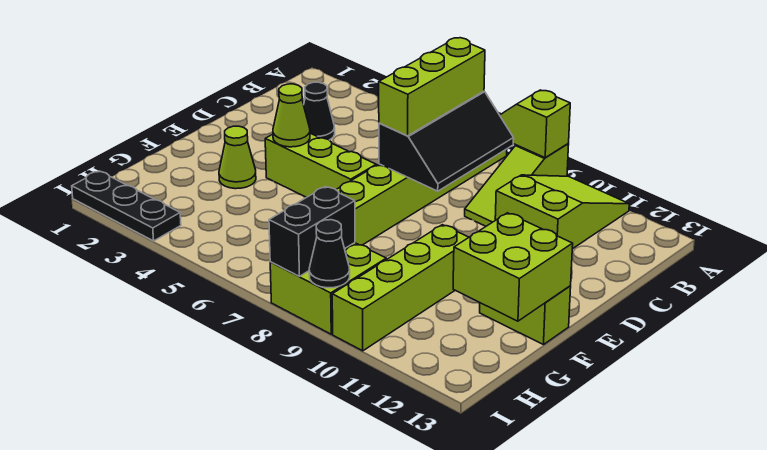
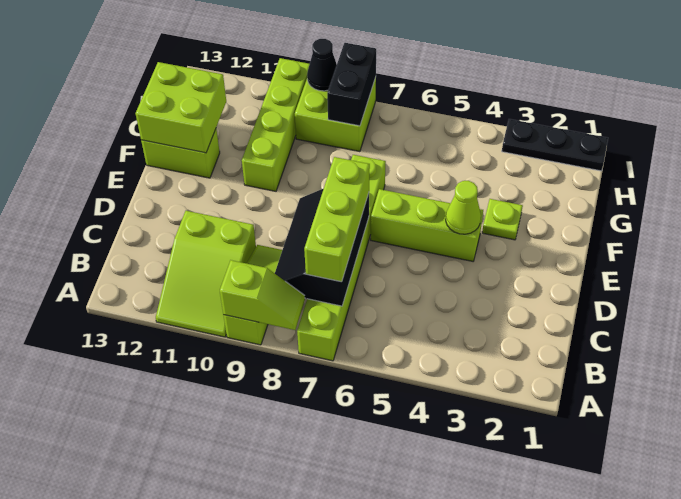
black 1x1 cone [304,82,335,140] -> none
lime 1x1 cone [219,126,256,189] -> lime 1x1 plate [482,199,523,240]

